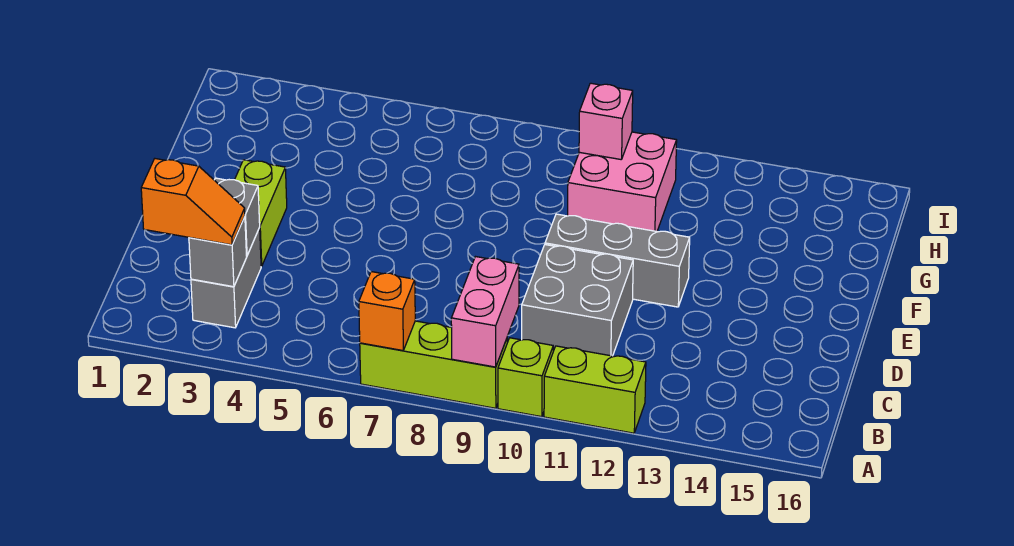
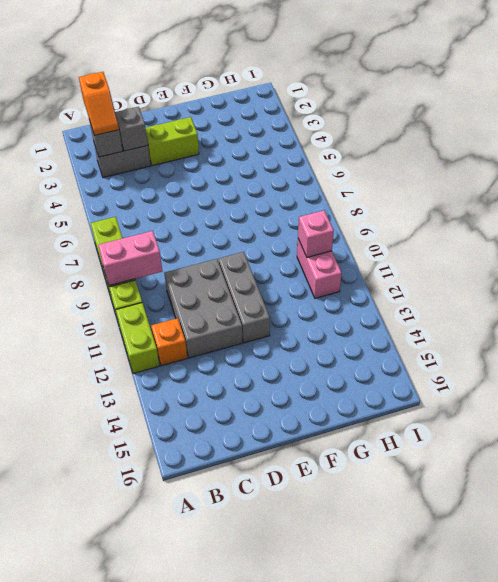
orange 1x1 brick [359,272,415,350] -> orange 1x1 brick moved to [151,318,187,366]
grey 2x2 brick [522,245,633,356] -> grey 2x3 brick [164,259,242,358]
pink 2x2 brick [568,132,677,231] -> pink 1x2 brick [297,239,342,298]

